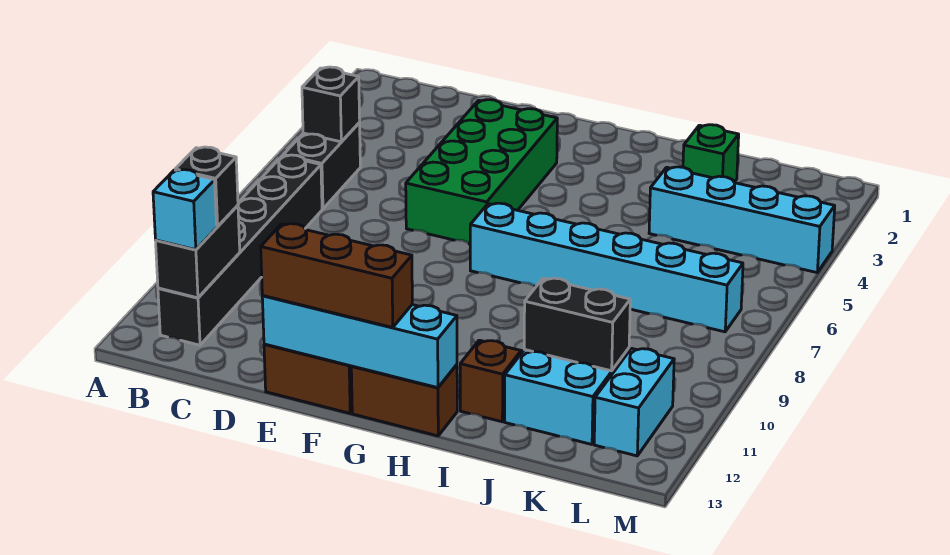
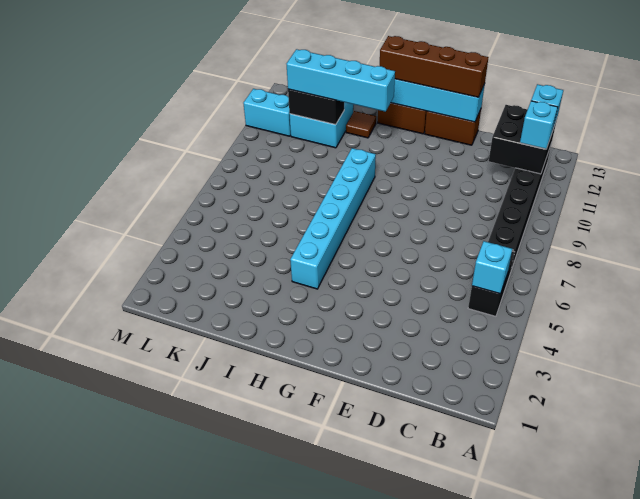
black 1x1 brick [302,67,360,142] -> cyan 1x1 brick [472,241,512,294]
black 1x2 brick [156,205,240,298] -> black 2x2 brick [489,105,557,174]
black 1x1 brick [175,147,238,226] -> cyan 1x1 brick [520,101,558,149]
green 2x4 brick [406,100,557,244] -> none
brown 1x3 brick [261,224,412,327] -> brown 1x4 brick [380,36,489,97]
cyan 1x6 brick [470,203,743,332] -> cyan 1x6 brick turned to [290,148,376,289]
brown 1x1 brick [460,340,521,422] -> brown 1x1 tile [346,111,376,138]
green 1x1 brick [683,125,739,182] -> none
cyan 1x4 brick [649,167,835,273] -> cyan 1x4 brick moved to [287,49,395,112]
cyan 1x2 brick [594,348,674,456] -> cyan 1x2 brick turned to [243,89,291,136]

